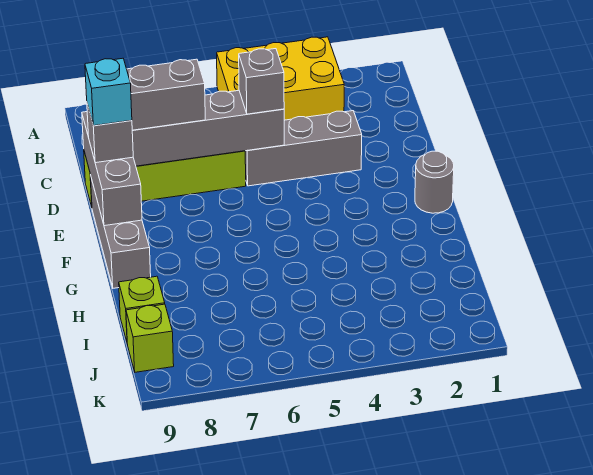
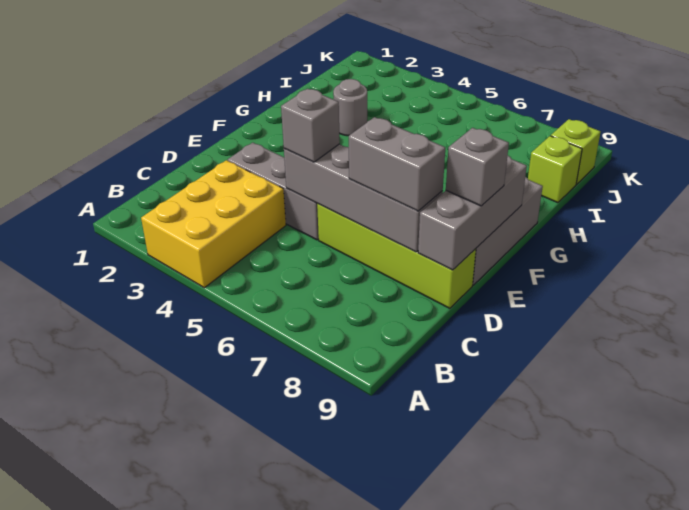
yellow 2x3 brick [217,37,344,120] -> yellow 2x3 brick turned to [141,160,286,288]
cyan 1x1 brick [85,58,132,126] -> none
grey 1x1 round brick [415,151,454,213] -> grey 1x1 round brick moved to [333,79,367,136]

